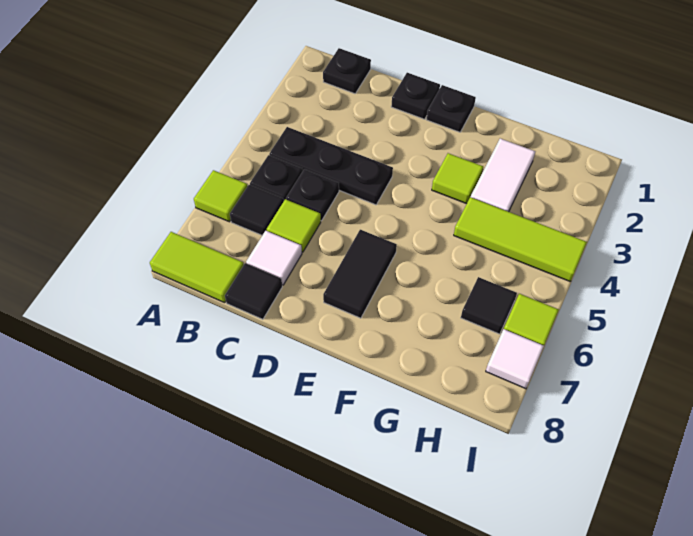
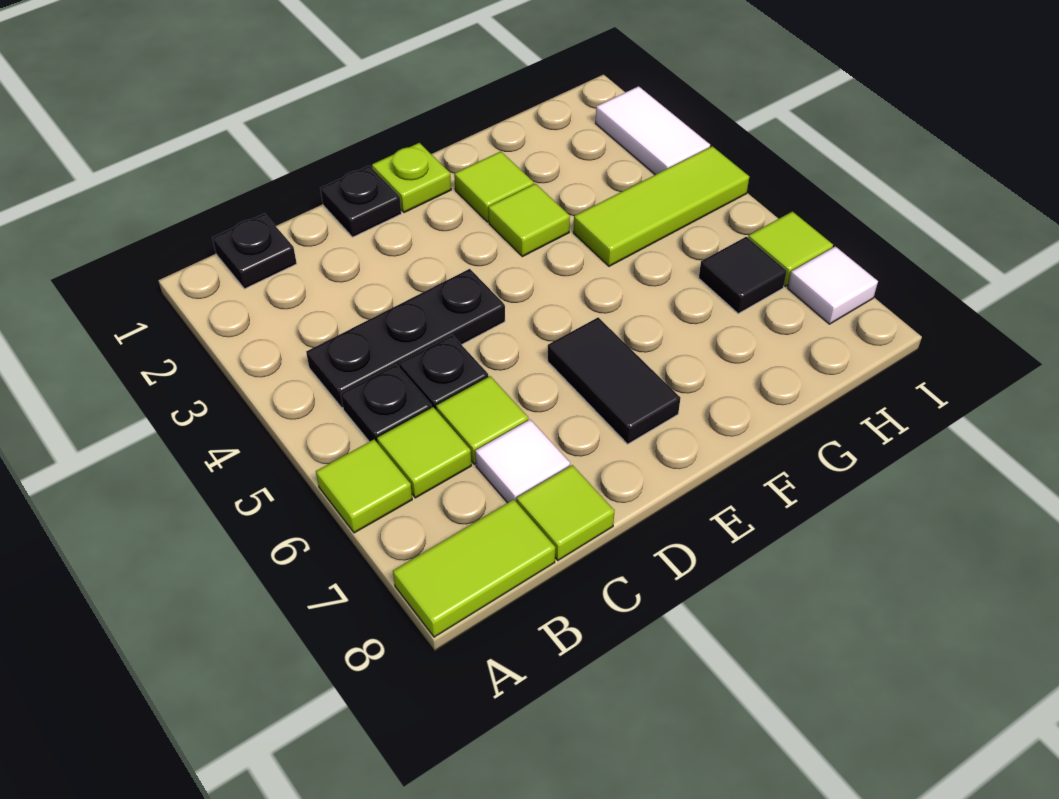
black 1x1 tile [230,185,284,235] -> lime 1x1 tile [377,407,471,498]
black 1x1 tile [225,263,282,319] -> lime 1x1 tile [517,465,614,561]
black 1x1 plate [426,85,476,132] -> lime 1x1 plate [372,143,451,213]
none -> lime 1x1 tile [454,151,534,222]
white 1x2 tile [471,139,535,212] -> white 1x2 tile moved to [596,86,710,175]

